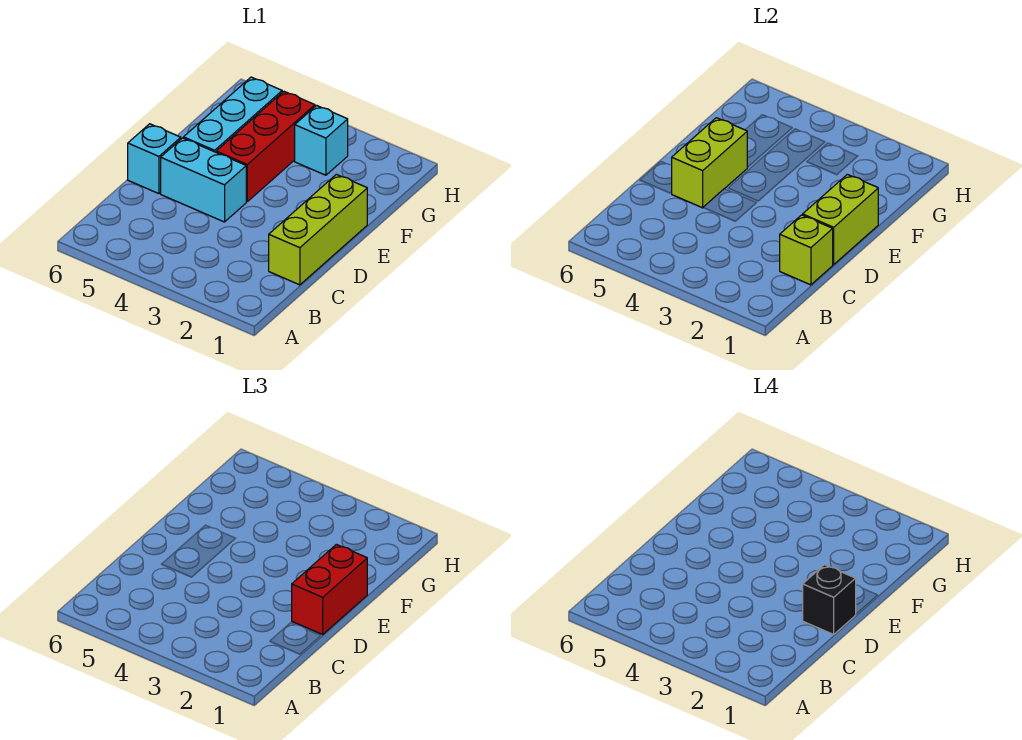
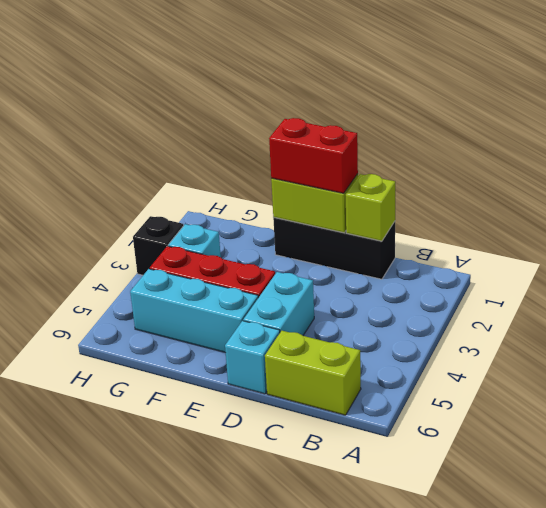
lime 1x3 brick [269,174,367,285] -> black 1x3 brick [273,218,395,279]
black 1x1 brick [803,565,856,634] -> black 1x1 brick moved to [133,216,183,275]
lime 1x2 brick [671,118,747,208] -> lime 1x2 brick moved to [265,331,361,415]

